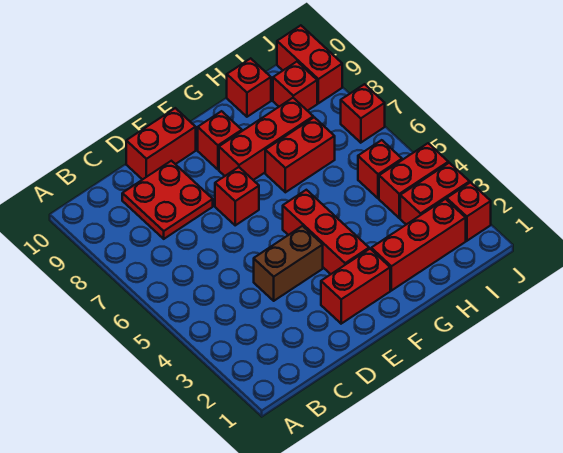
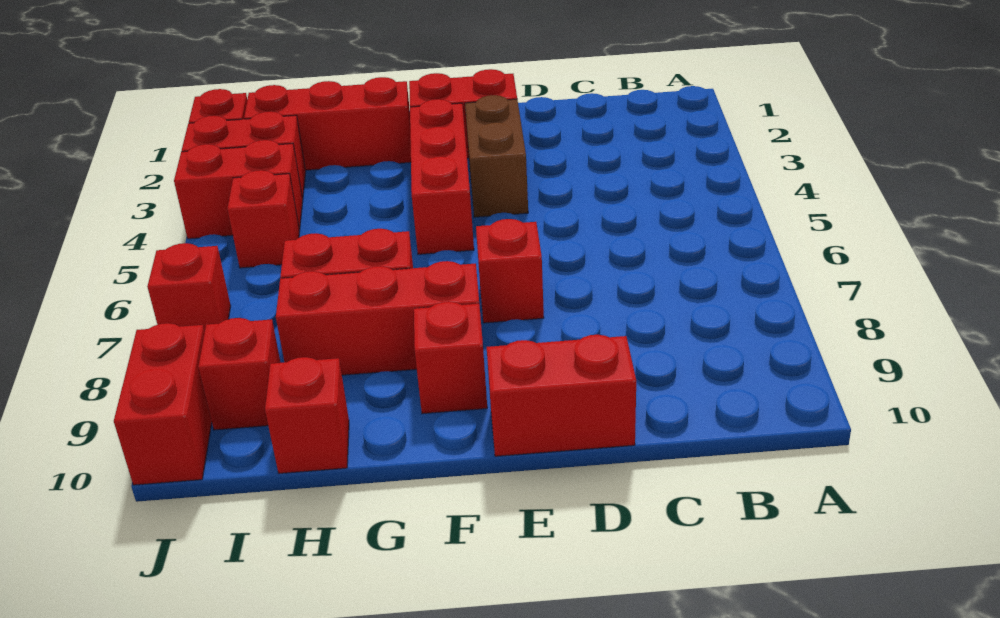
red 2x2 plate [122,161,213,239] -> none
brown 1x2 brick [254,226,323,301] -> brown 1x2 brick turned to [465,95,528,217]

